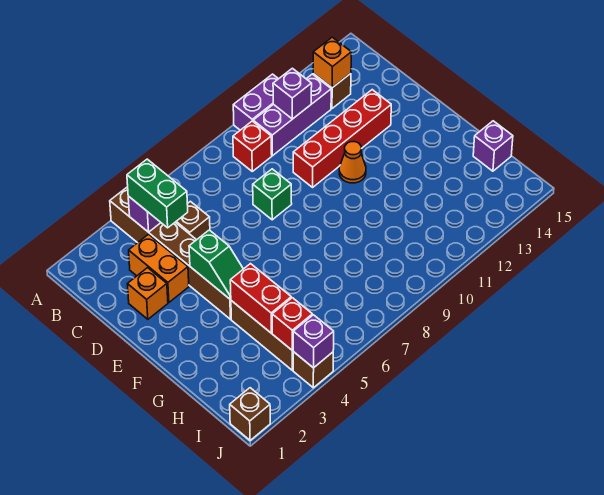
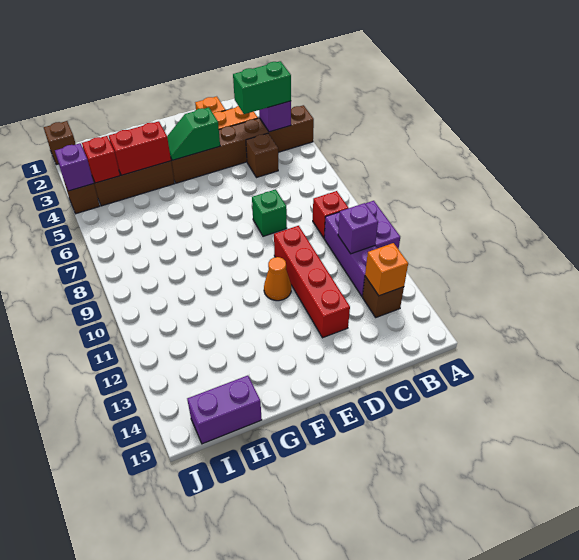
purple 1x1 brick [473,121,513,171] -> purple 1x2 brick [187,376,262,444]

